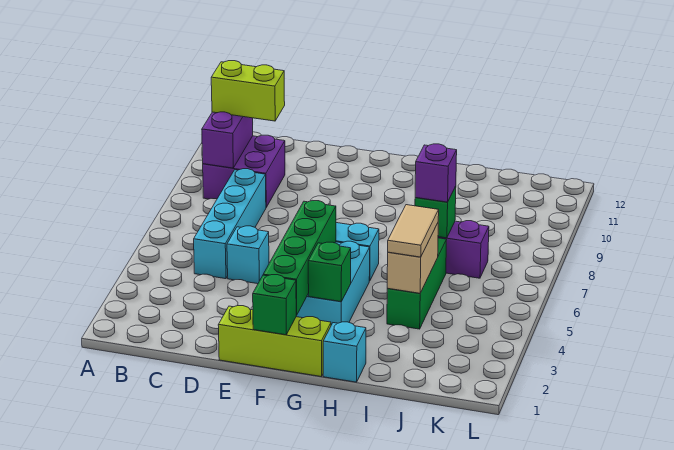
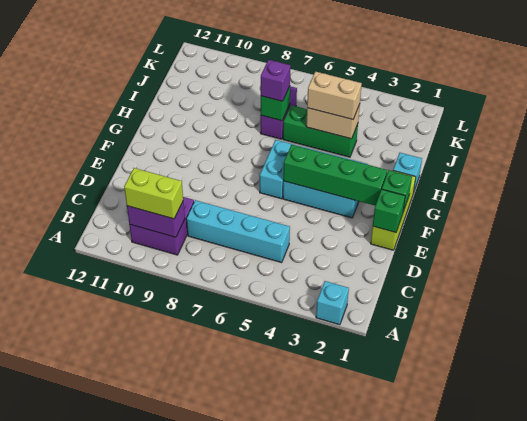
lime 1x2 brick [211,61,285,121] -> lime 1x2 brick turned to [124,168,183,219]
cyan 1x1 brick [227,226,269,284] -> cyan 1x1 brick moved to [316,281,349,325]
green 1x1 brick [308,242,351,302] -> green 1x1 brick moved to [373,189,405,233]
tan 1x2 tile [388,205,439,257] -> tan 1x2 brick [307,71,362,119]

